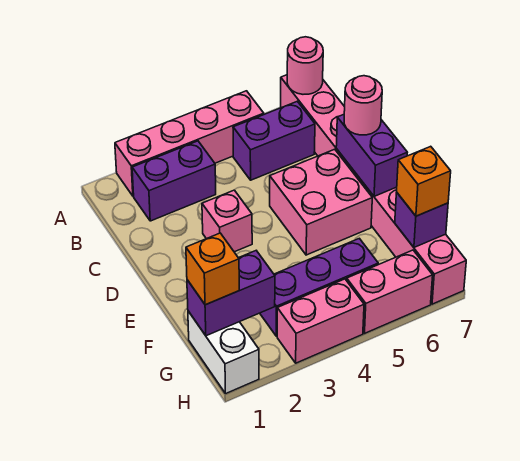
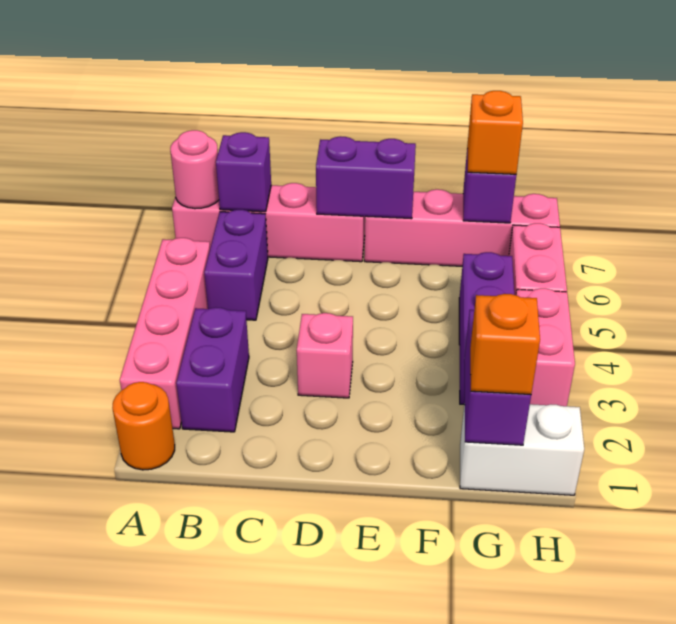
none -> orange 1x1 round brick [112,382,175,470]
none -> purple 1x1 brick [216,132,271,212]
pink 2x2 brick [270,149,372,255] -> none
pink 1x1 round brick [344,76,382,135] -> none

